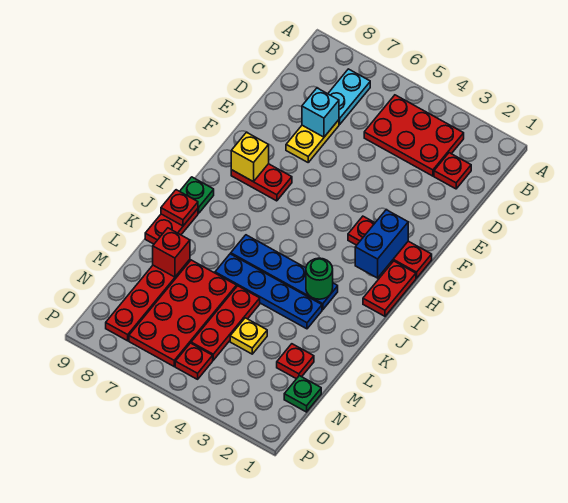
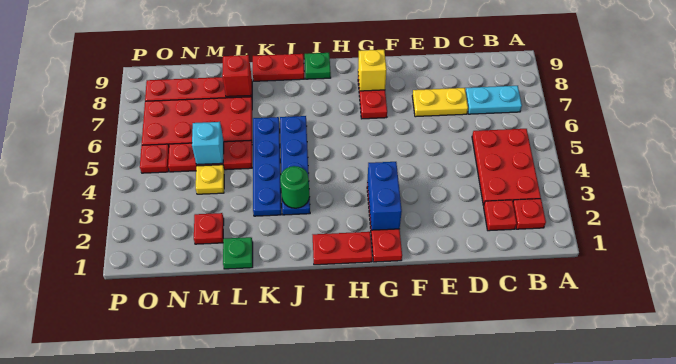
cyan 1x1 brick [302,88,339,137] -> cyan 1x1 brick moved to [192,122,224,165]
blue 1x2 brick [355,210,408,278] -> blue 1x2 brick turned to [367,162,402,230]
red 1x1 plate [161,190,198,226] -> red 1x1 plate moved to [513,199,546,229]
green 1x1 plate [284,376,321,412] -> green 1x1 plate moved to [223,237,253,269]

